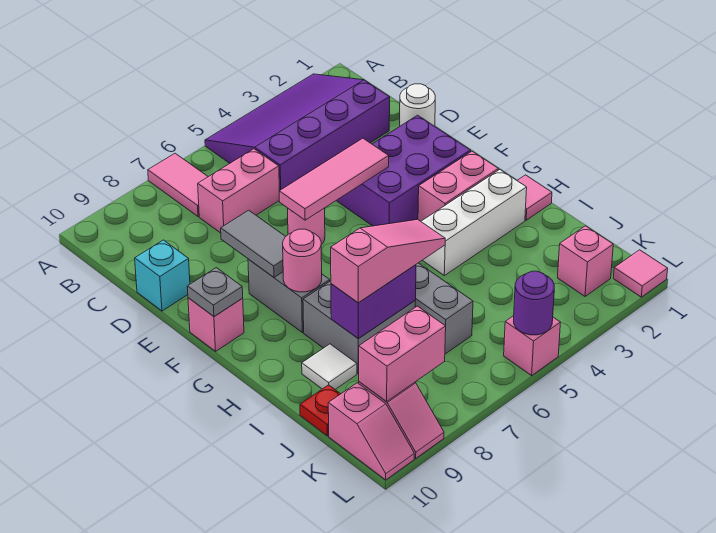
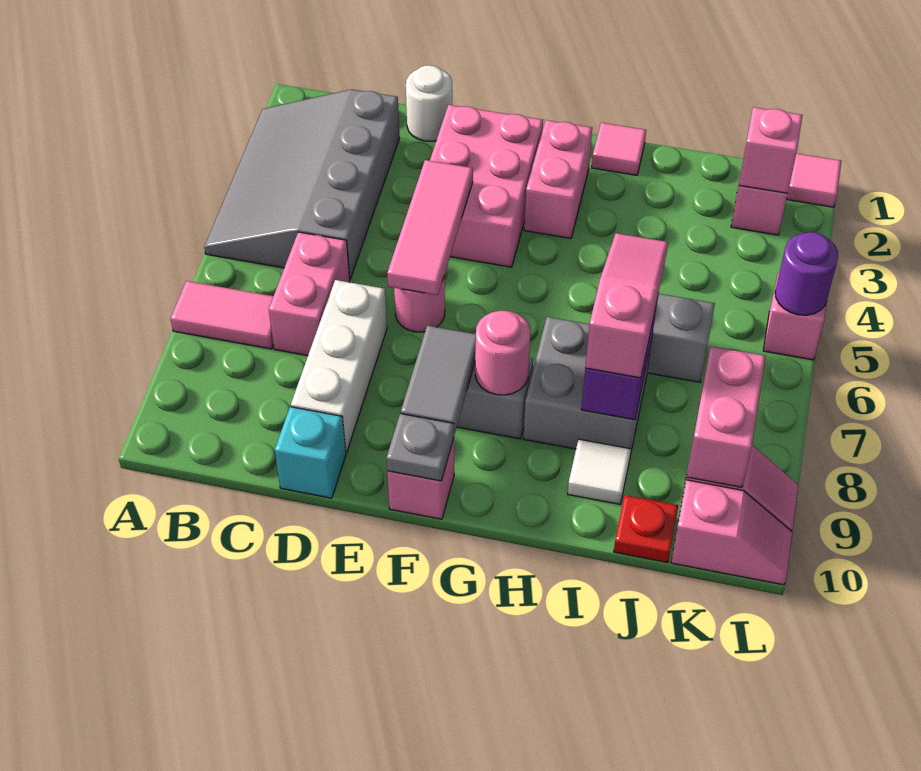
purple 3x4 slope [205,74,390,191] -> grey 3x4 slope [204,89,400,279]
purple 2x3 brick [337,115,471,226] -> pink 2x3 brick [430,105,543,267]
grey 1x2 tile [221,210,286,277] -> grey 1x2 tile turned to [401,326,476,434]
white 1x3 brick [421,170,527,276] -> white 1x3 brick moved to [291,280,387,453]
none -> pink 1x1 brick [739,107,802,193]

